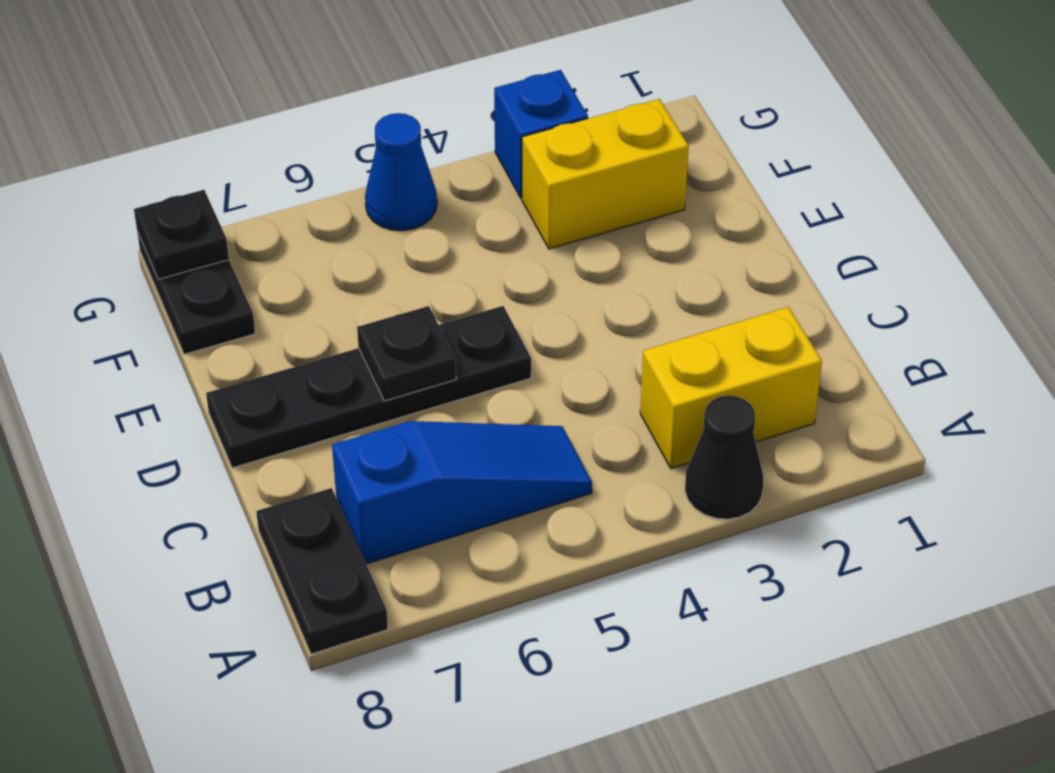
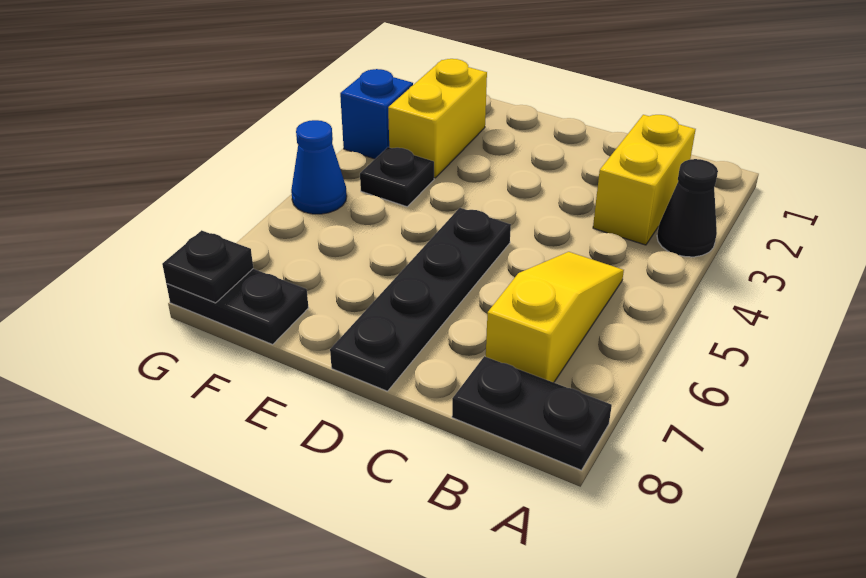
blue 1x3 slope [332,421,592,564] -> yellow 1x3 slope [486,252,624,382]
black 1x1 plate [357,306,456,401] -> black 1x1 plate moved to [360,147,434,207]

